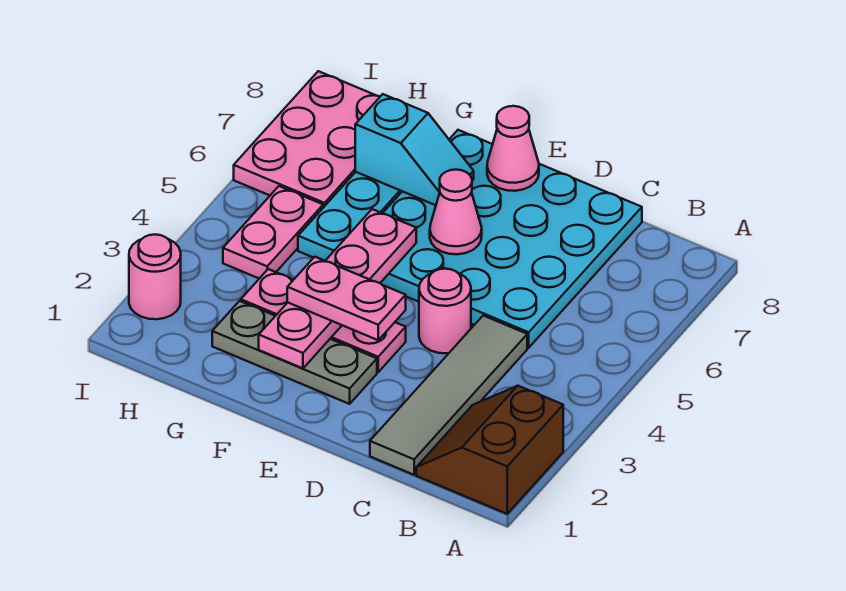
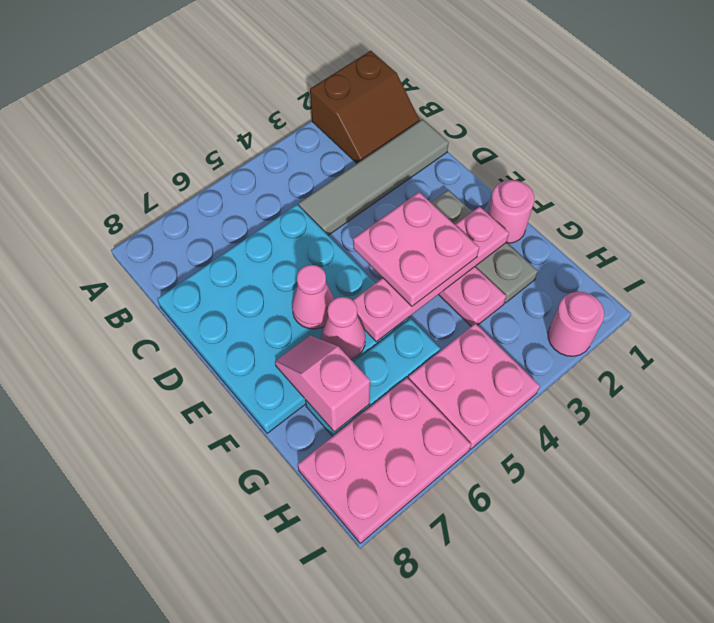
pink 1x1 round brick [419,269,471,353] -> pink 1x1 round brick moved to [488,180,534,243]
pink 1x2 plate [287,257,406,340] -> pink 2x2 plate [353,192,479,306]
pink 1x1 cone [487,106,539,191] -> pink 1x1 cone moved to [321,297,366,359]
cyan 1x2 slope [355,94,474,205] -> pink 1x2 slope [275,335,370,432]
pink 1x2 plate [223,186,323,279] -> pink 2x2 plate [408,323,540,449]

